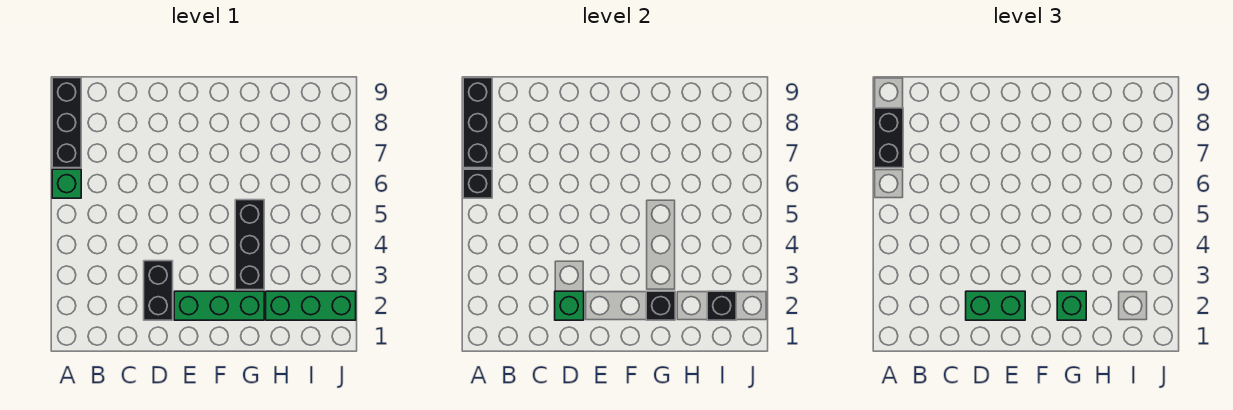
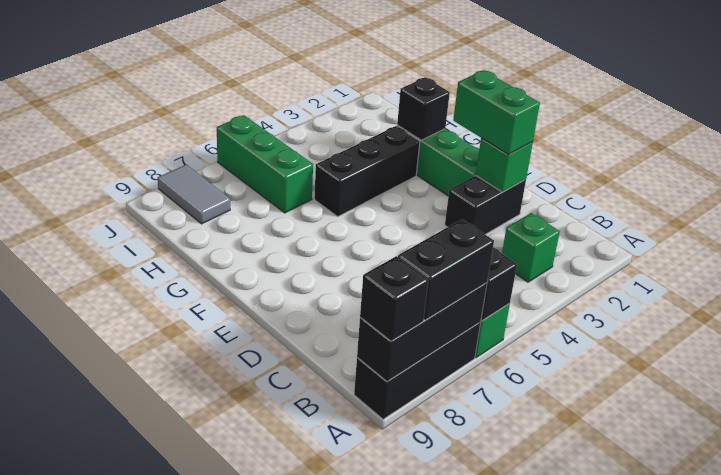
green 1x1 brick [1057,291,1086,320] -> green 1x1 brick moved to [502,213,560,282]
green 1x3 brick [266,291,356,320] -> green 1x3 brick moved to [217,115,313,213]
black 1x1 brick [707,291,736,320] -> black 1x1 brick moved to [360,256,428,341]
none -> grey 1x2 tile [158,165,230,224]

